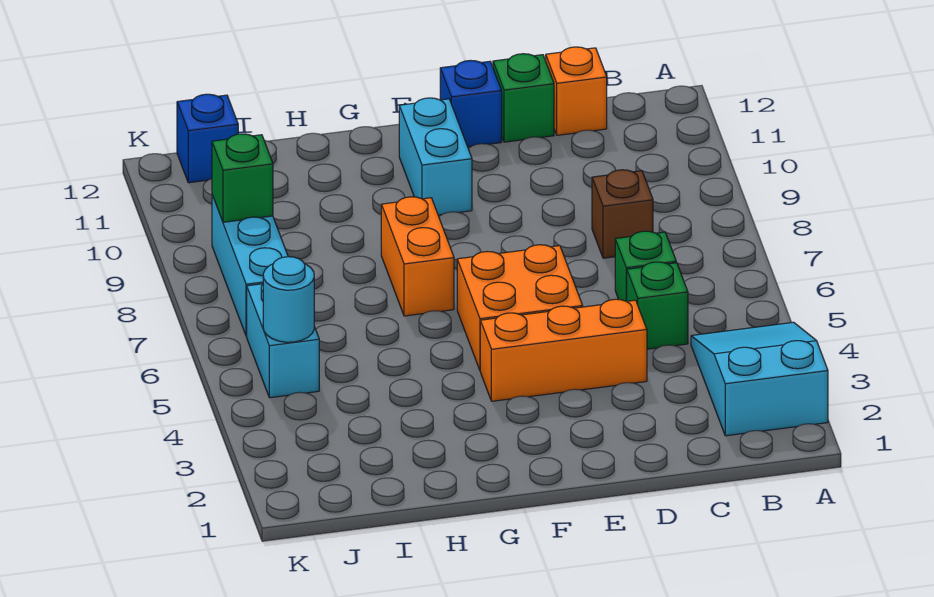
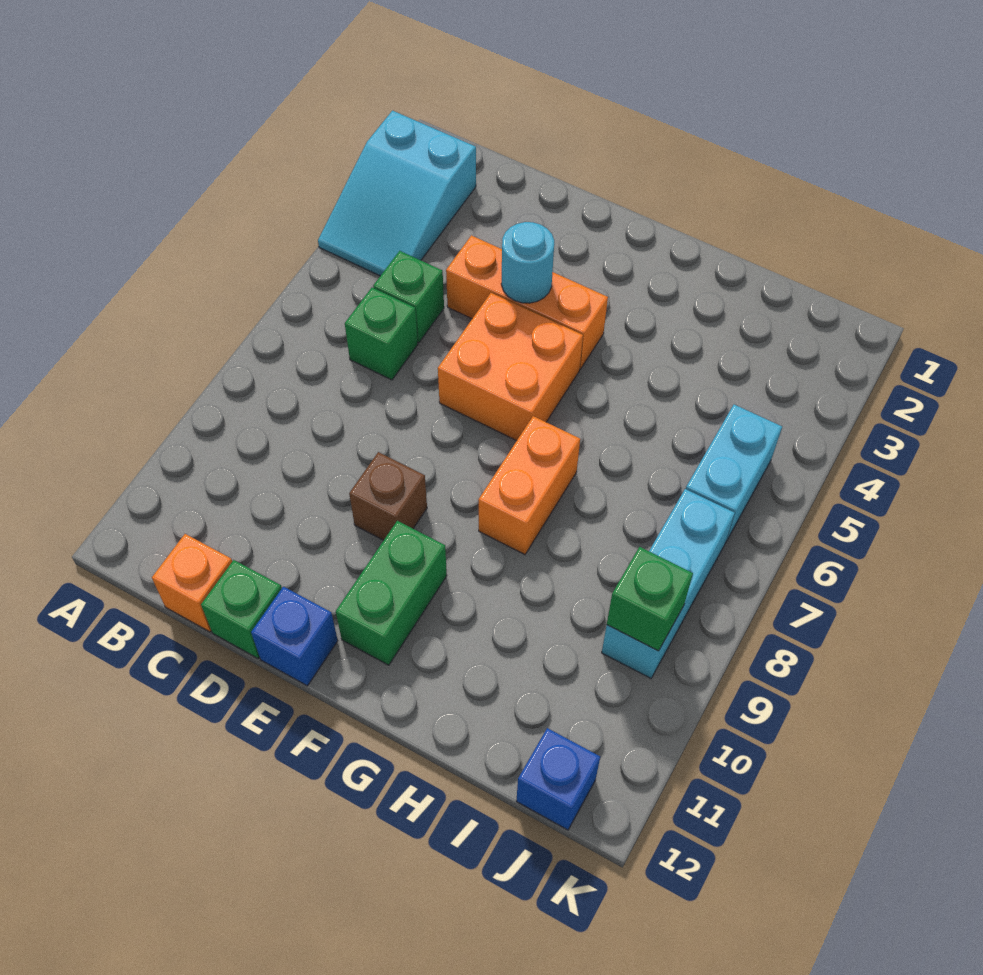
brown 1x1 brick [592,170,653,258] -> brown 1x1 brick moved to [349,452,427,540]
cyan 1x2 brick [399,98,472,215] -> green 1x2 brick [336,521,447,665]
cyan 1x1 round brick [263,257,314,342] -> cyan 1x1 round brick moved to [501,222,554,303]

